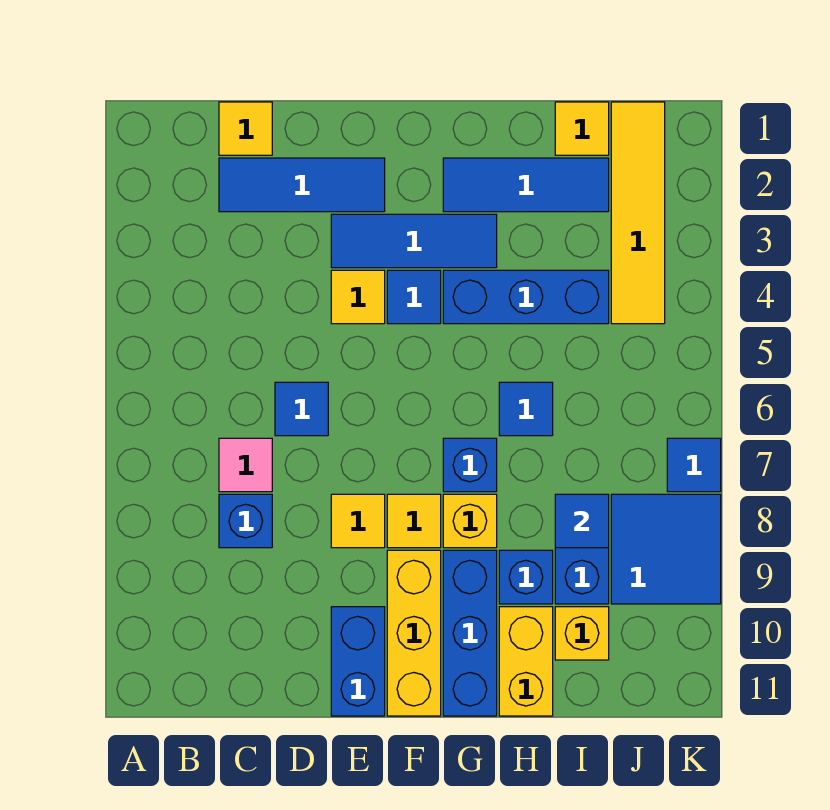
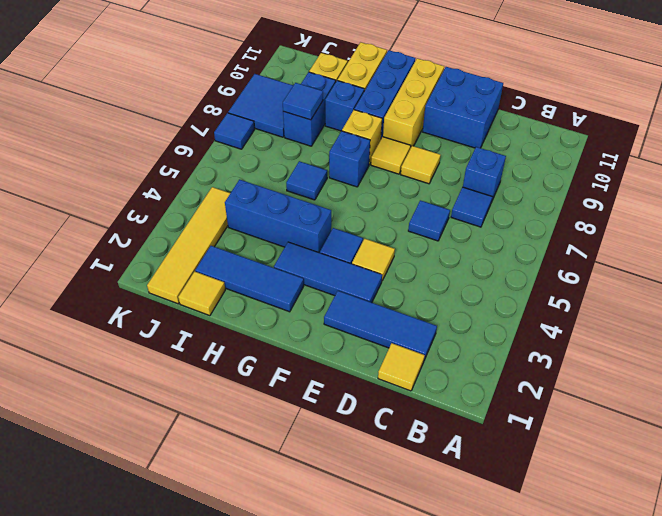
pink 1x1 tile [219,438,272,492] -> blue 1x1 tile [451,187,492,227]
blue 1x2 brick [331,607,385,716] -> blue 2x2 brick [423,67,503,148]

